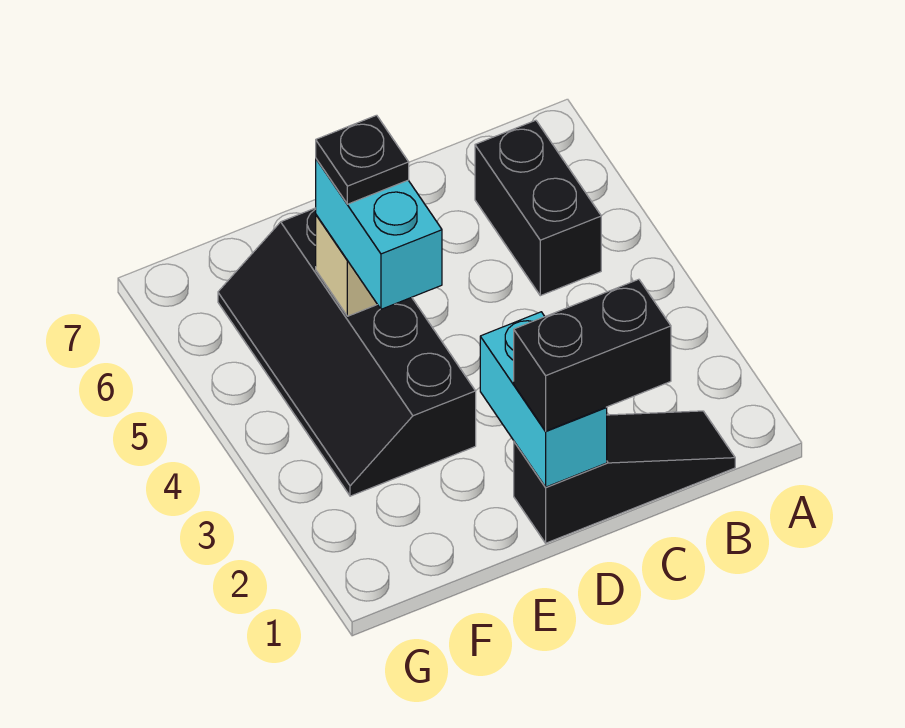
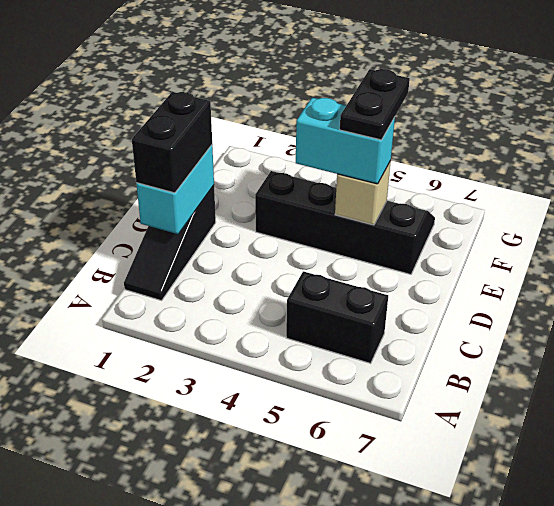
cyan 1x2 brick [480,312,607,487] -> cyan 1x2 brick turned to [136,145,214,234]
black 1x1 plate [316,115,409,204] -> black 1x2 plate [340,69,410,140]

